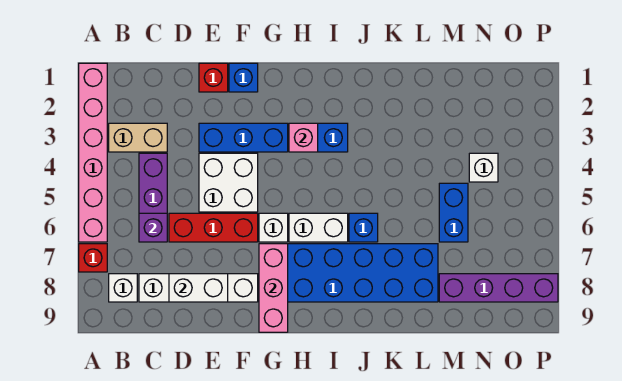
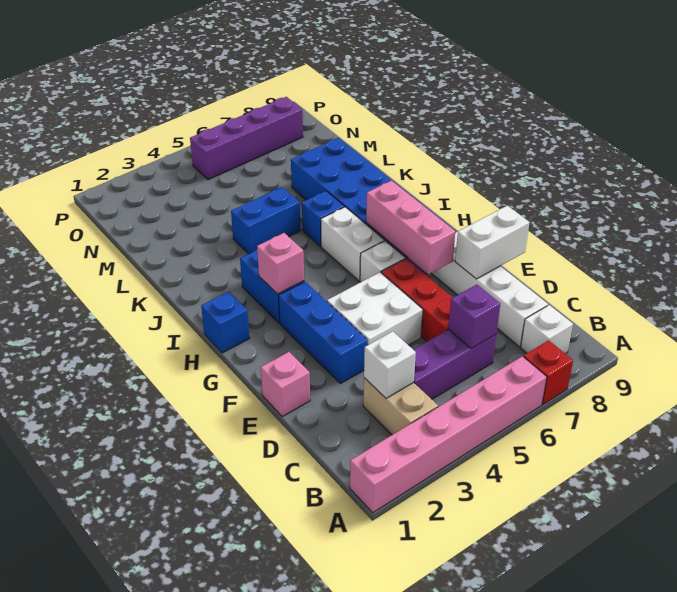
white 1x2 brick [169,274,228,302] -> white 1x2 brick turned to [455,206,530,279]
red 1x1 brick [199,63,228,92] -> pink 1x1 brick [261,352,310,416]
blue 1x1 brick [229,63,258,92] -> blue 1x1 brick moved to [201,292,250,353]
pink 1x3 brick [259,244,288,332] -> pink 1x3 brick turned to [366,181,455,274]
blue 1x2 brick [439,183,468,242] -> blue 1x2 brick moved to [231,187,301,254]
purple 1x4 brick [439,274,558,302] -> purple 1x4 brick turned to [190,97,303,180]
white 1x1 brick [469,153,498,182] -> white 1x1 brick moved to [364,331,416,398]

